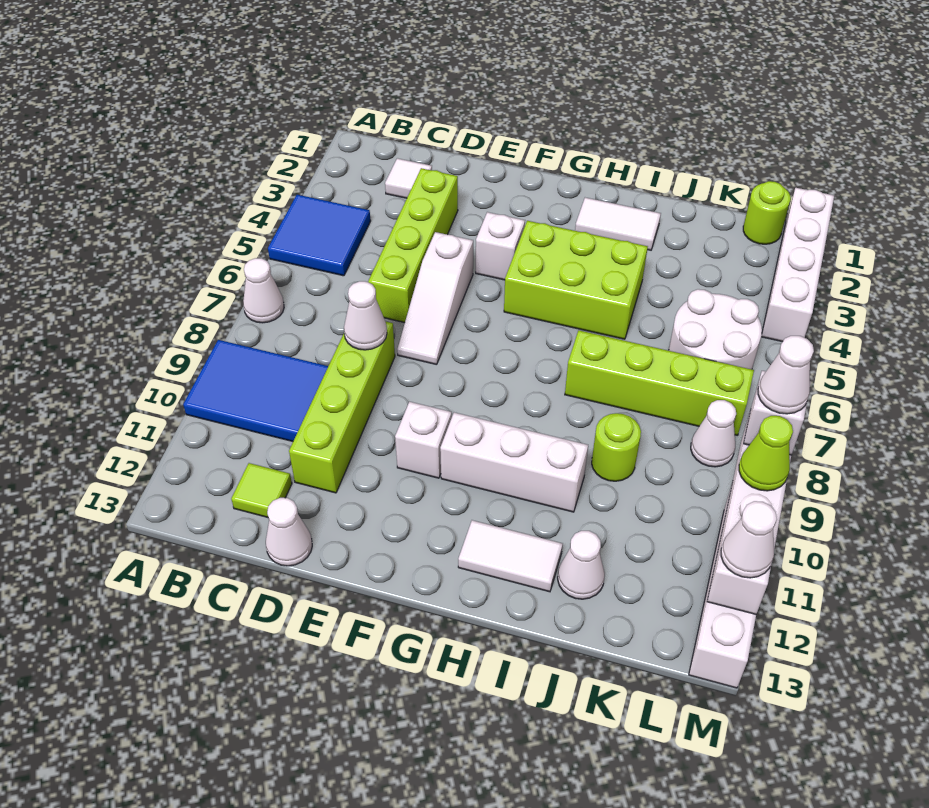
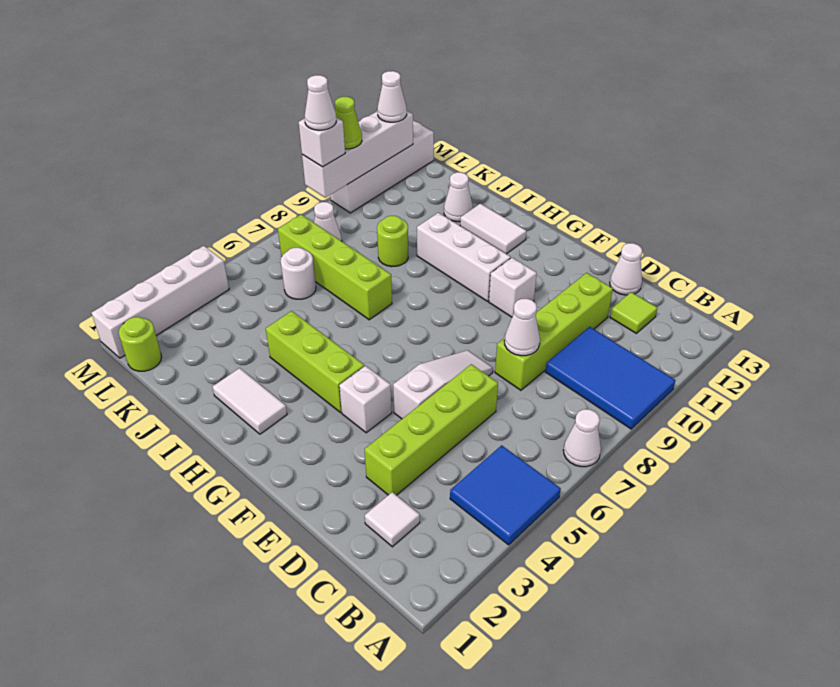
lime 2x3 brick [504,221,648,339] -> lime 1x3 brick [266,311,364,412]
white 2x2 round brick [669,289,762,369] -> white 1x1 round brick [281,248,316,299]

